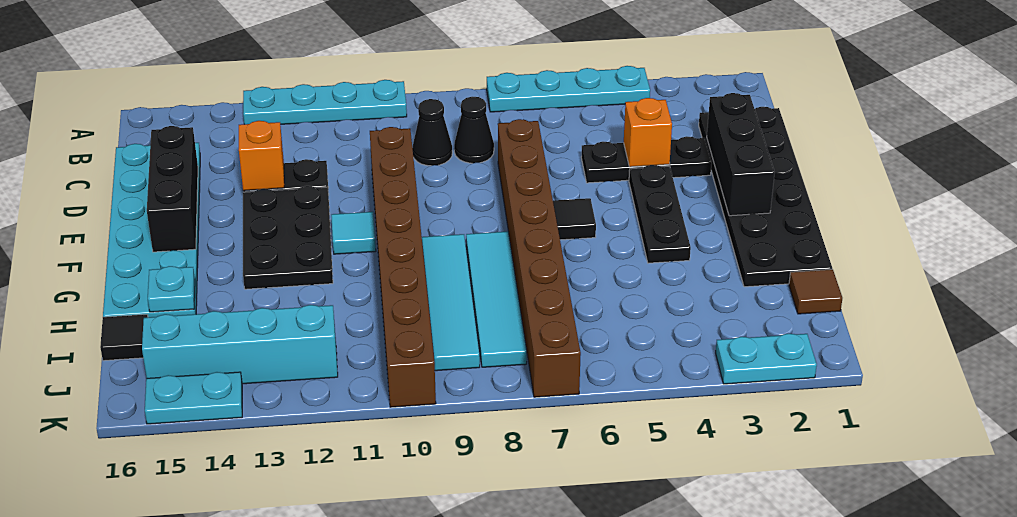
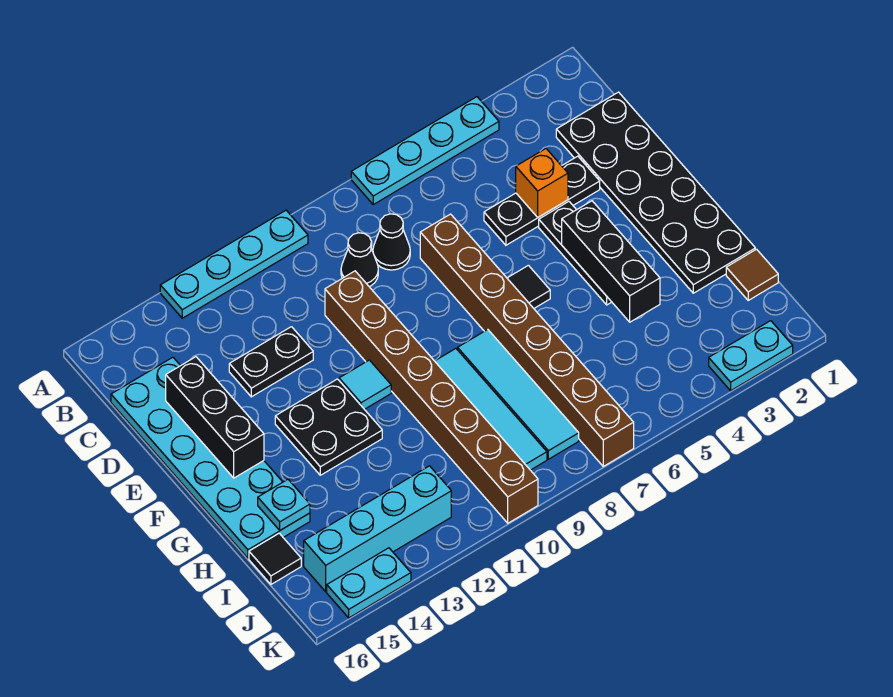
black 1x3 brick [707,93,775,216] -> black 1x3 brick moved to [562,201,660,322]
orange 1x1 brick [239,121,284,191] -> none
black 2x3 plate [243,186,333,289] -> black 2x2 plate [275,379,382,475]

